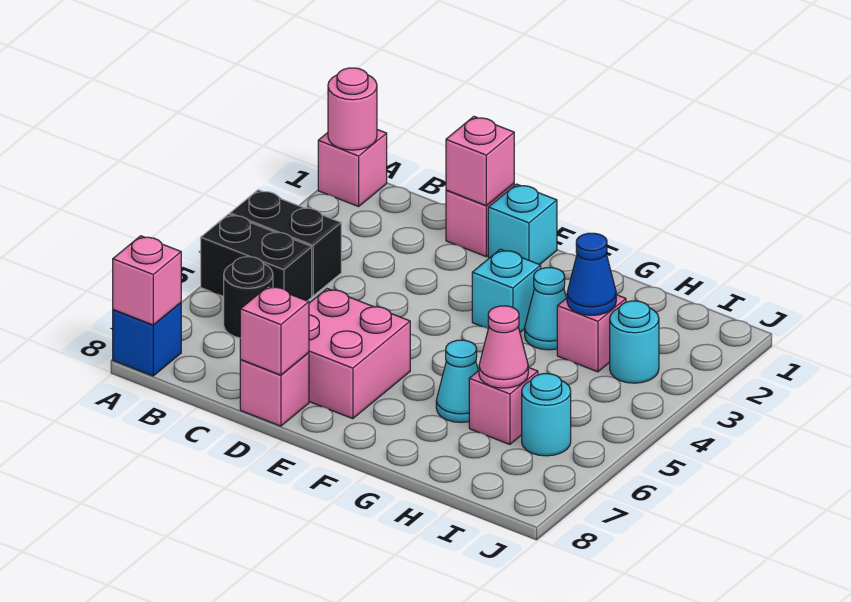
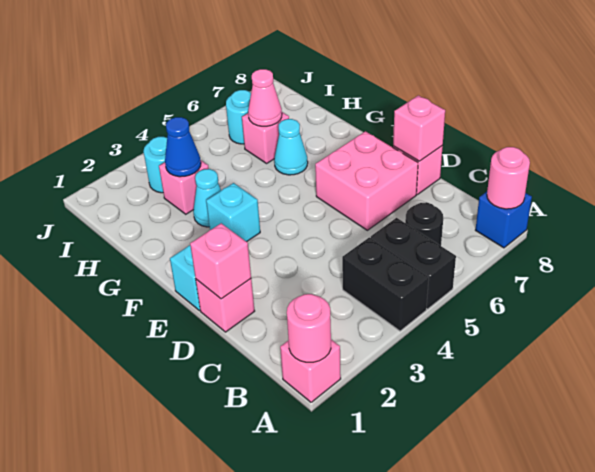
pink 1x1 brick [113,236,181,325] -> pink 1x1 round brick [487,147,530,209]

